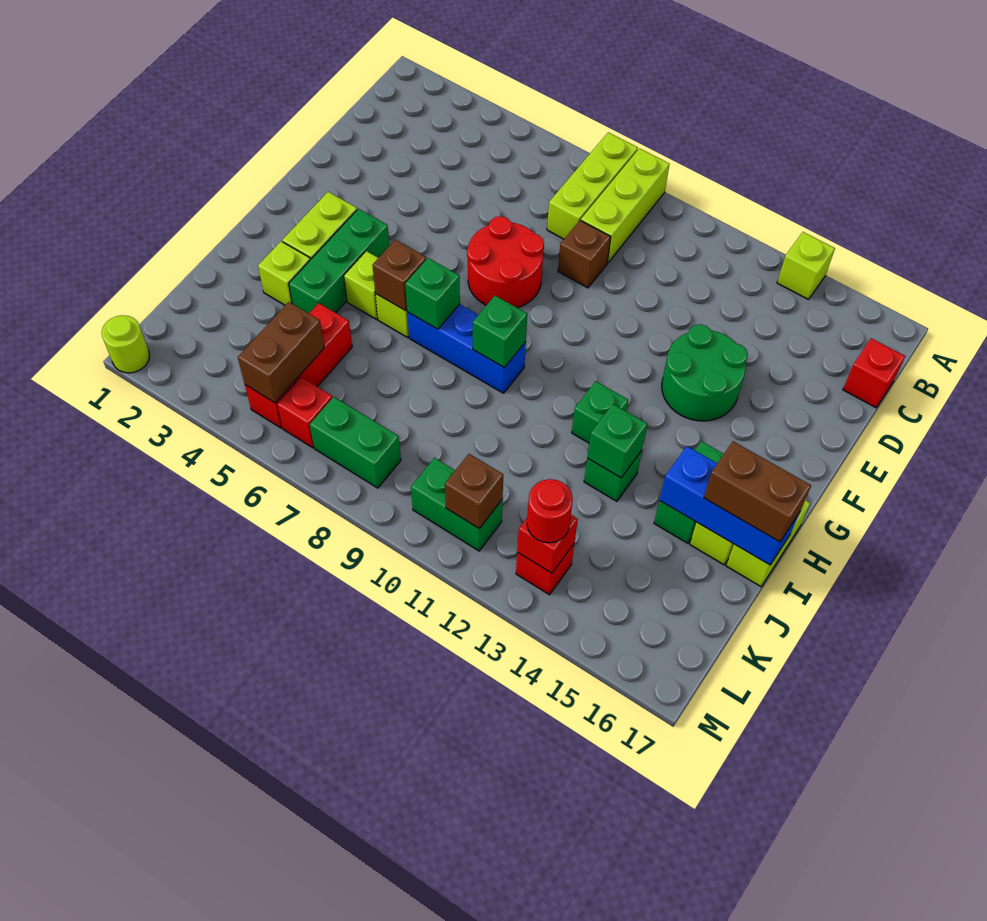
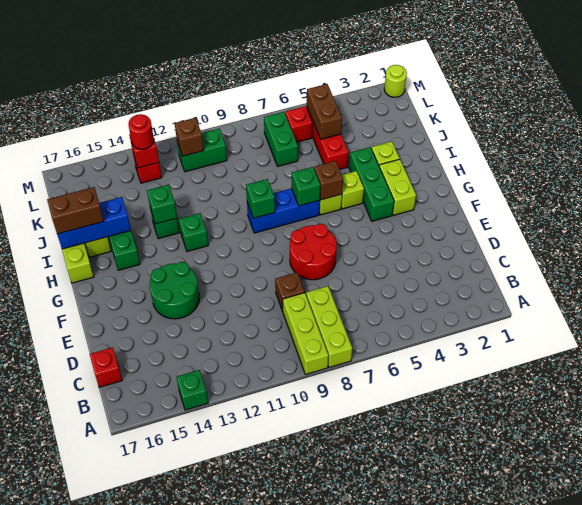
lime 1x1 brick [777,232,835,300] -> green 1x1 brick [176,370,208,410]
green 1x2 brick [310,397,401,488] -> green 1x2 brick turned to [264,112,298,166]

